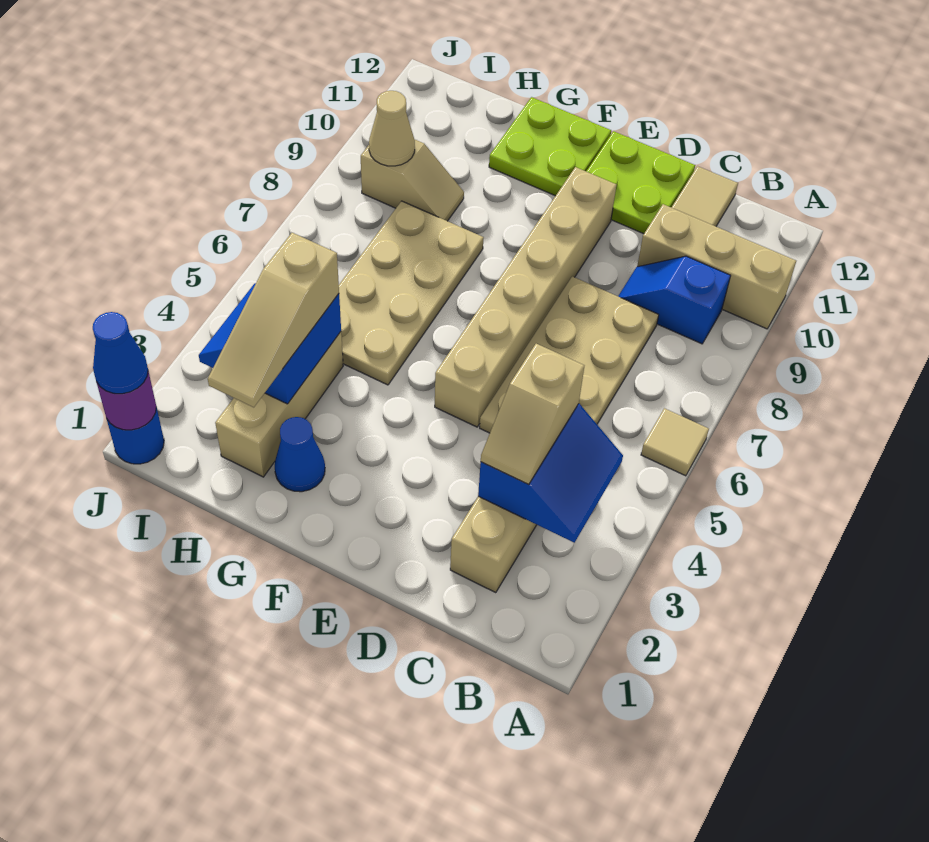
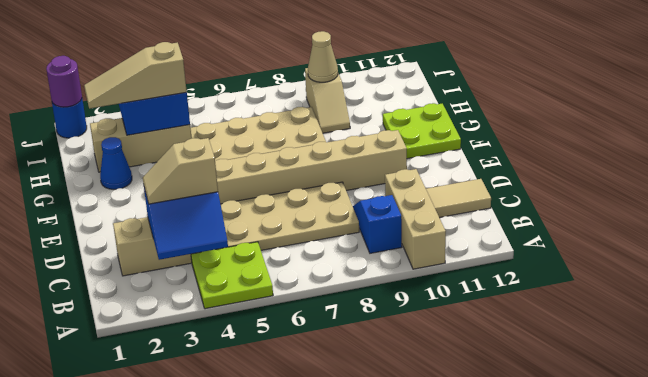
tan 1x1 tile [641,408,709,476] -> none
lime 2x2 plate [586,131,695,234] -> lime 2x2 plate moved to [191,242,273,309]
blue 1x1 cone [93,312,148,394] -> none

